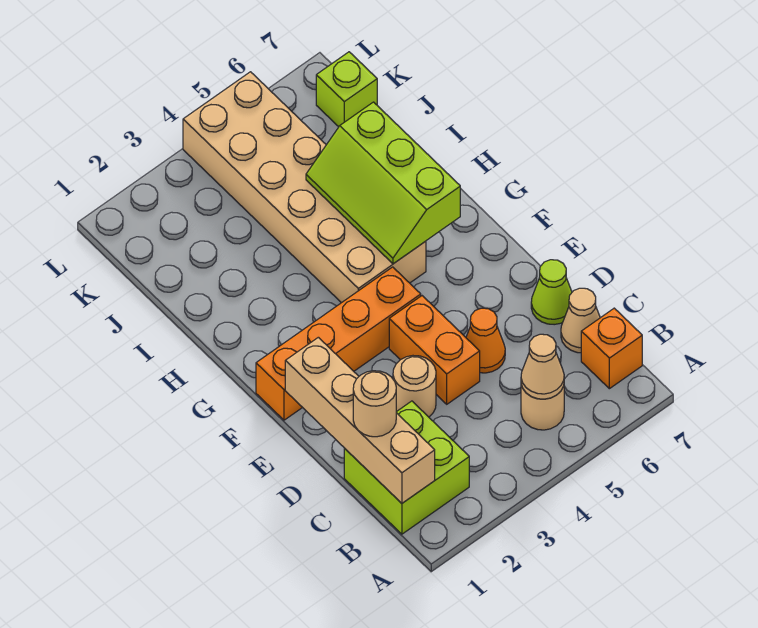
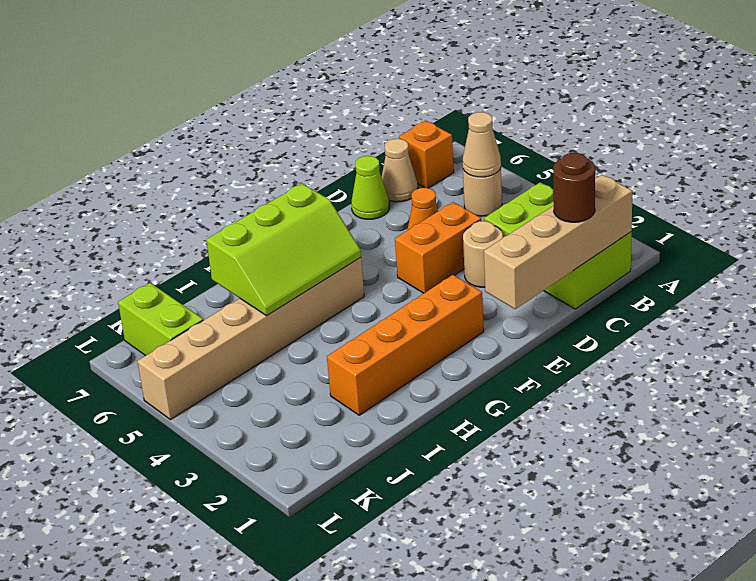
lime 2x2 brick [344,401,469,534] -> lime 2x3 brick [484,182,632,309]
tan 1x1 round brick [353,371,396,437] -> brown 1x1 round brick [553,153,595,222]
orange 1x4 brick [256,267,421,420] -> orange 1x4 brick turned to [327,275,484,415]
tan 2x6 brick [183,72,426,303] -> tan 1x6 brick [137,257,364,420]
lime 1x1 brick [316,52,377,127] -> lime 1x2 brick [118,283,203,356]

